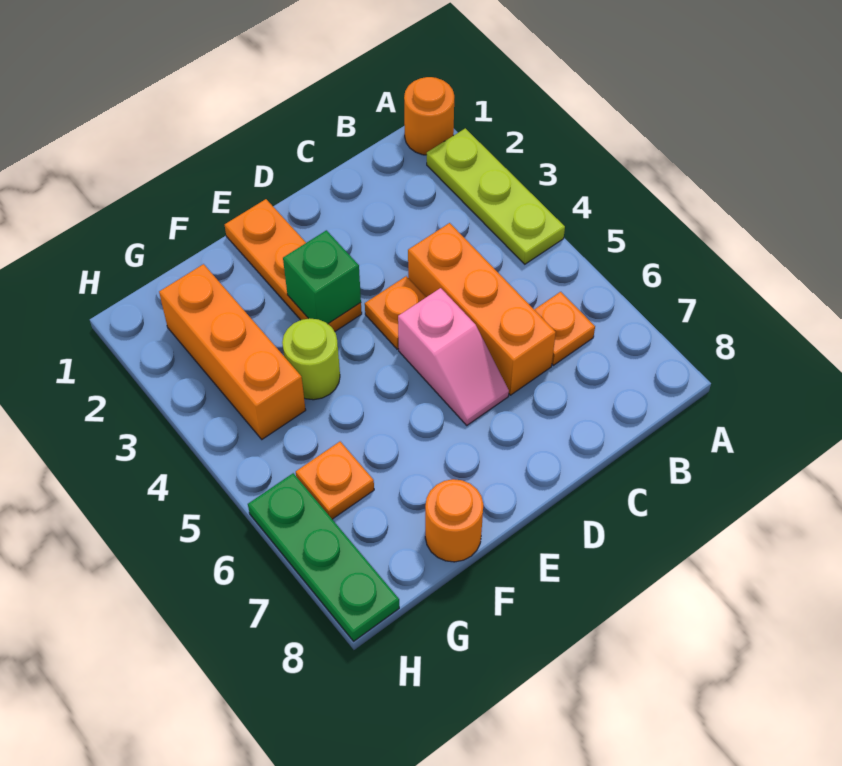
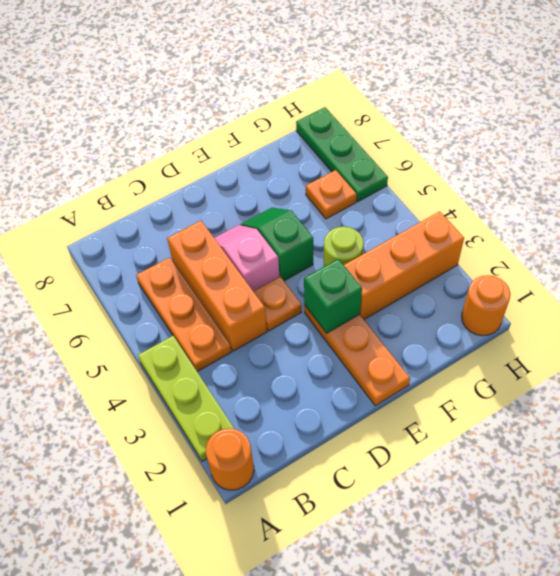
orange 1x1 plate [534,292,595,365] -> orange 1x3 plate [136,257,231,372]
none -> green 1x2 slope [241,208,313,281]
orange 1x1 round brick [425,479,483,562] -> orange 1x1 round brick moved to [462,275,510,336]
orange 1x3 brick [159,264,306,439] -> orange 1x3 brick turned to [344,211,464,319]

